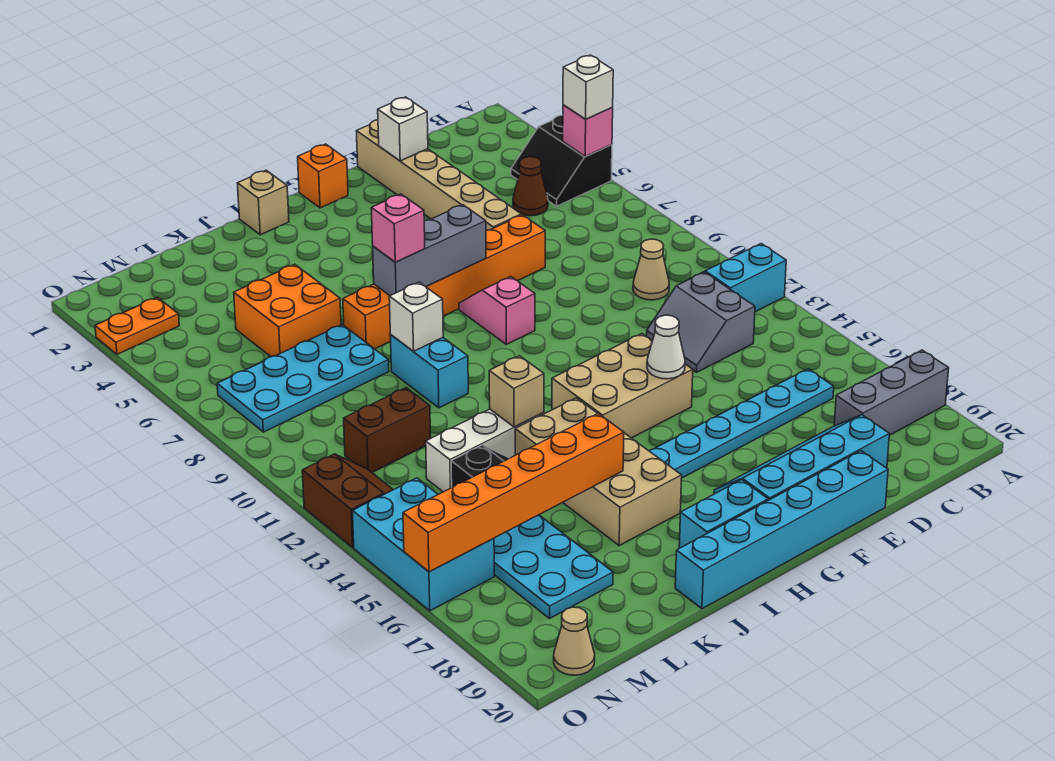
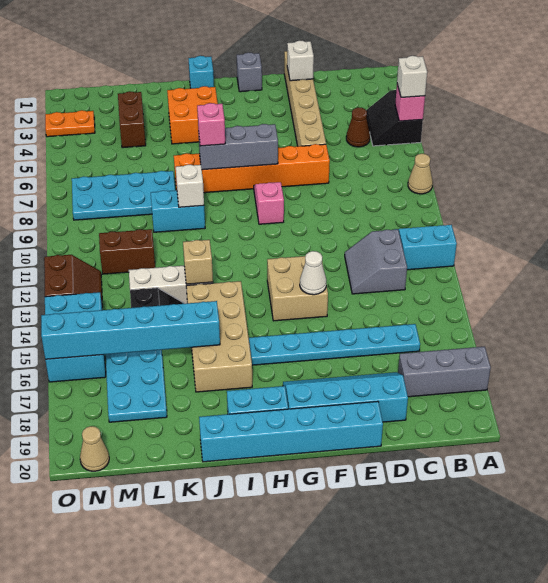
tan 1x1 cone [633,239,669,300] -> tan 1x1 cone moved to [408,154,433,194]
tan 2x3 brick [552,334,693,438] -> tan 2x2 brick [267,256,328,321]
orange 1x1 brick [298,144,348,208] -> grey 1x1 brick [237,53,262,92]
tan 1x1 brick [237,170,289,235] -> cyan 1x1 brick [189,56,214,88]
cyan 1x2 brick [390,335,468,408] -> cyan 1x2 brick turned to [151,190,205,232]
orange 1x6 brick [403,414,624,572] -> cyan 1x6 brick [41,301,220,359]
orange 2x2 brick [234,264,341,357] -> orange 2x2 brick moved to [167,86,218,144]
none -> brown 1x2 brick [118,91,146,148]

